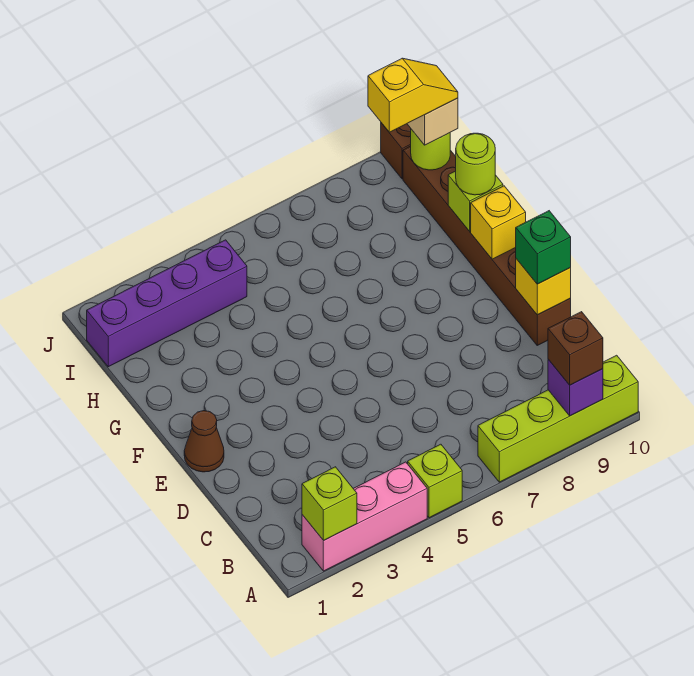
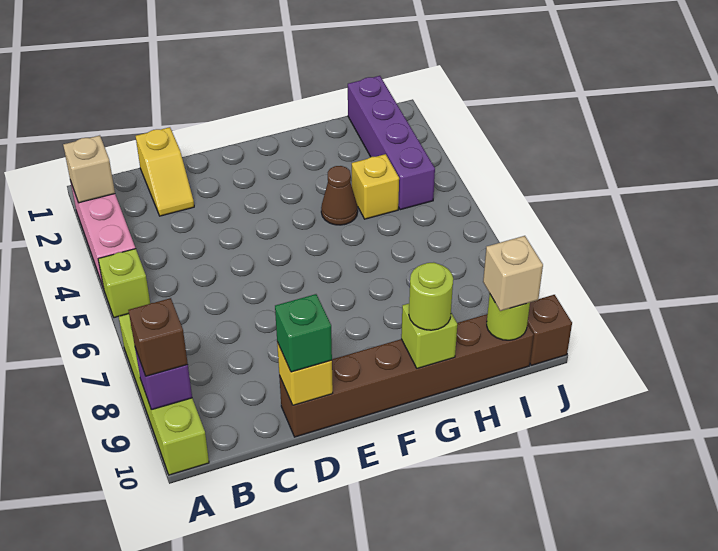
lime 1x1 brick [302,467,357,541] -> tan 1x1 brick [63,135,115,203]
brown 1x1 cone [184,411,224,472] -> brown 1x1 cone moved to [321,166,358,225]
yellow 1x1 brick [471,186,526,259] -> yellow 1x1 brick moved to [352,154,399,219]
yellow 1x2 slope [368,58,458,132] -> yellow 1x2 slope moved to [136,127,194,216]

